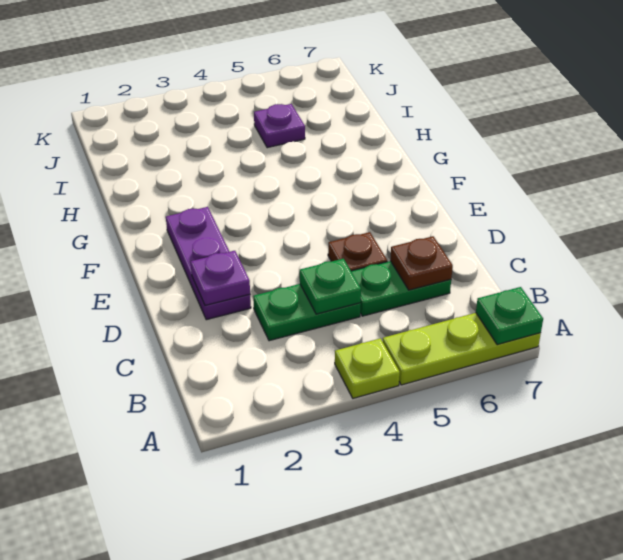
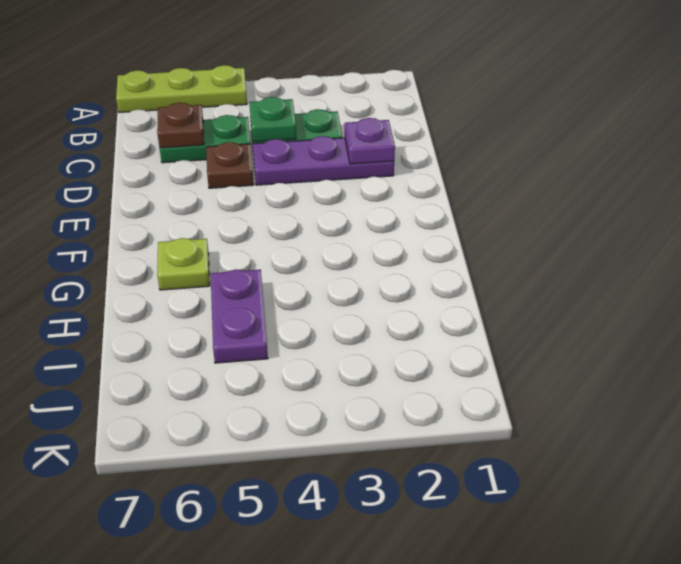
lime 1x1 plate [335,338,400,398] -> lime 1x1 plate moved to [157,238,210,290]
green 1x1 plate [476,287,543,345] -> none
purple 1x3 plate [166,207,251,320] -> purple 1x3 plate turned to [253,136,394,185]
purple 1x1 plate [254,104,305,148] -> purple 1x2 plate [211,270,268,363]

